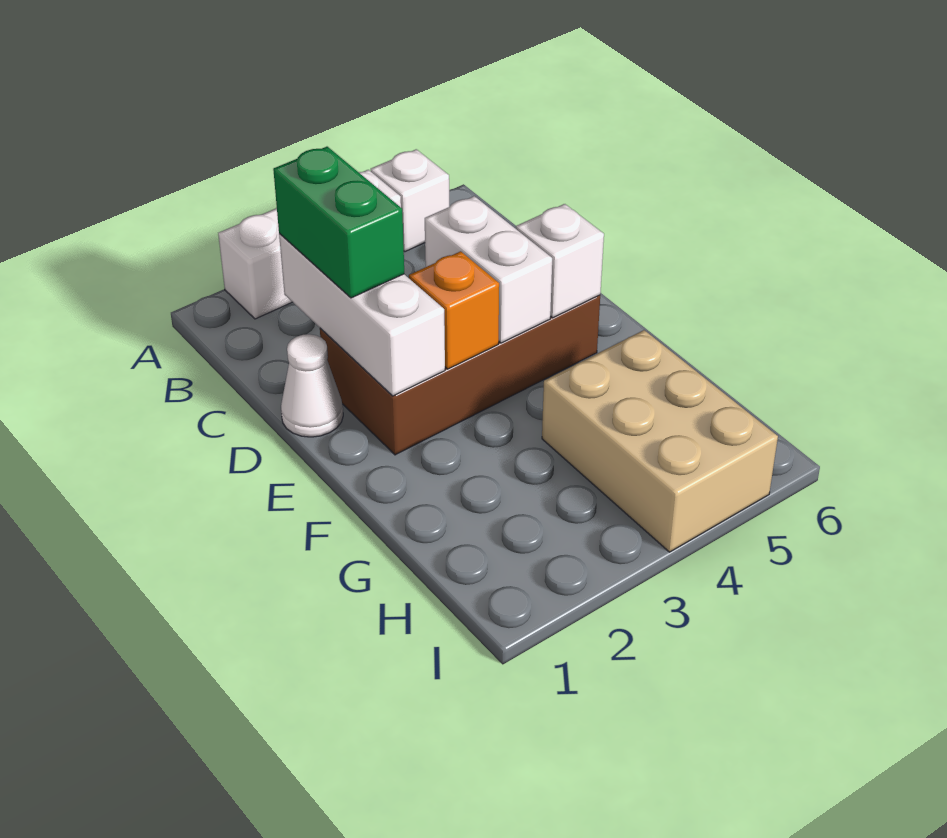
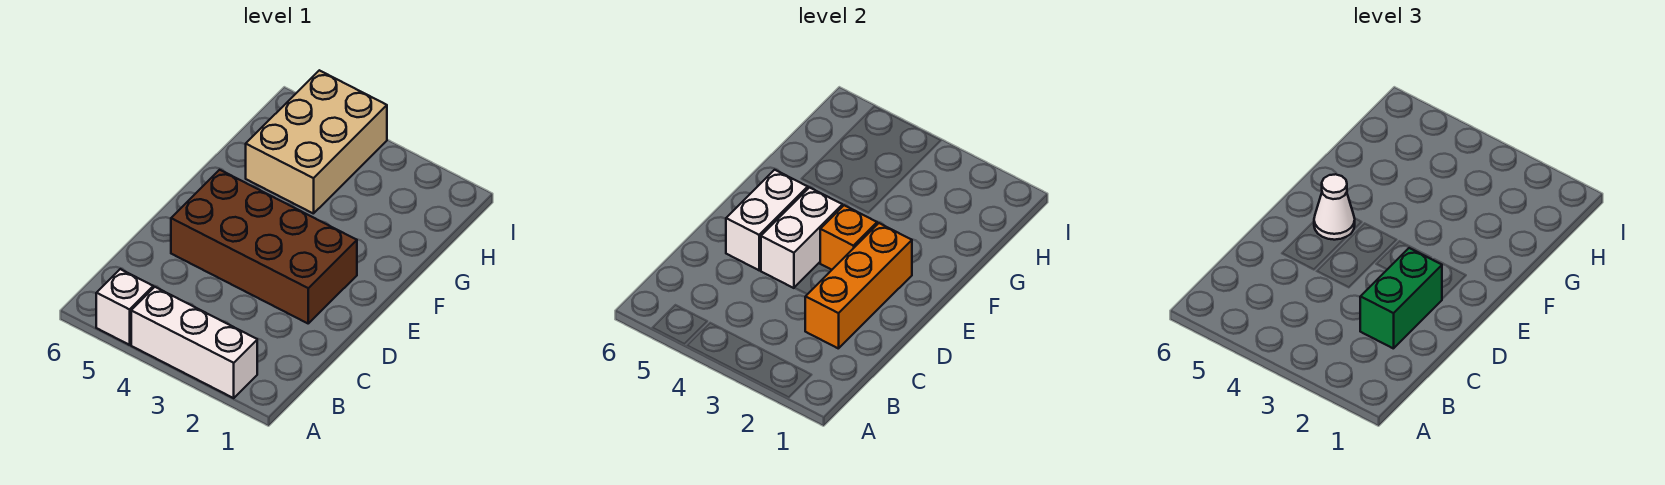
white 1x3 brick [279,233,445,396] -> orange 1x3 brick [805,223,912,349]
white 1x1 cone [281,334,343,437] -> white 1x1 cone moved to [1314,174,1355,240]
white 1x1 brick [516,204,604,318] -> white 1x2 brick [726,170,808,270]

